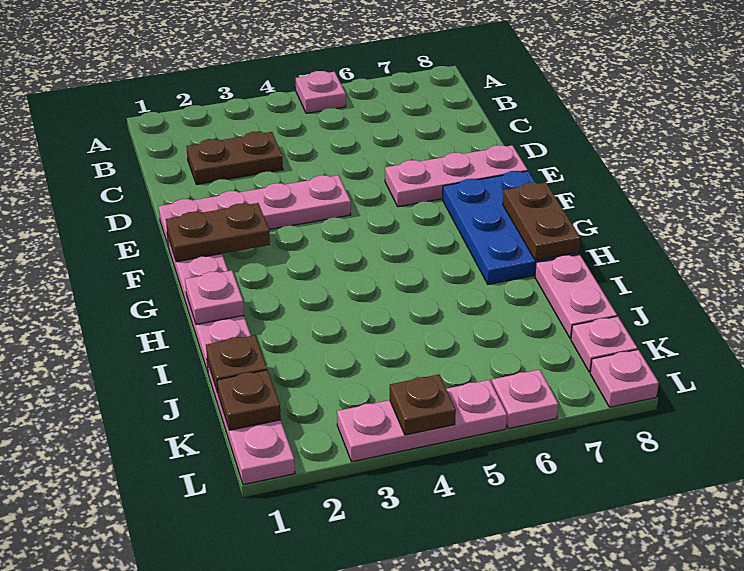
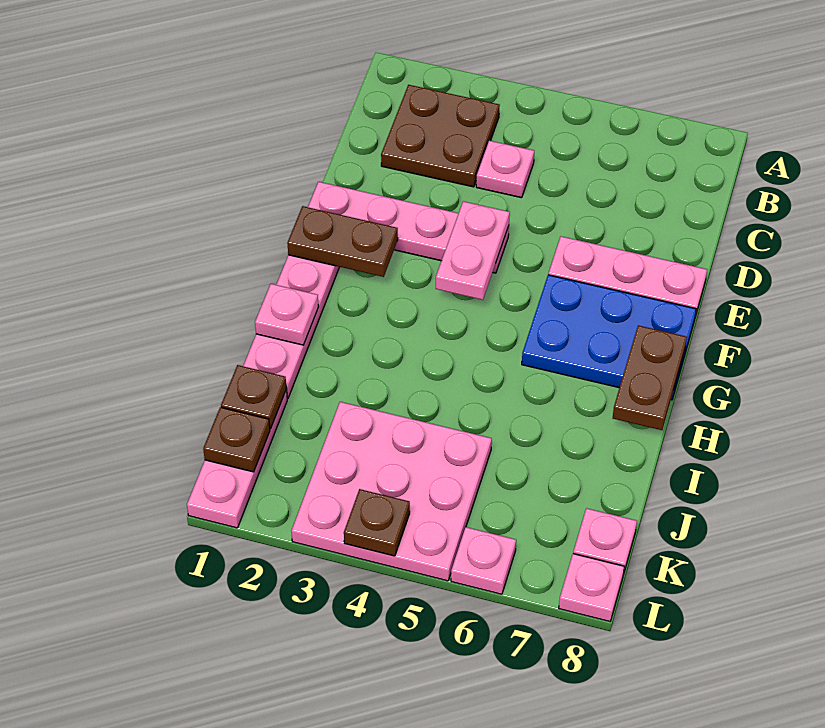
pink 1x1 plate [296,71,346,113] -> pink 1x1 plate moved to [476,141,534,198]
brown 1x2 plate [186,132,283,184] -> brown 2x2 plate [381,85,500,187]
blue 2x3 plate [443,171,579,284] -> blue 2x3 plate turned to [522,275,696,400]
pink 1x2 plate [535,254,617,339] -> pink 1x2 plate moved to [436,201,510,300]
pink 1x3 plate [337,380,507,462] -> pink 3x3 plate [291,402,492,581]

